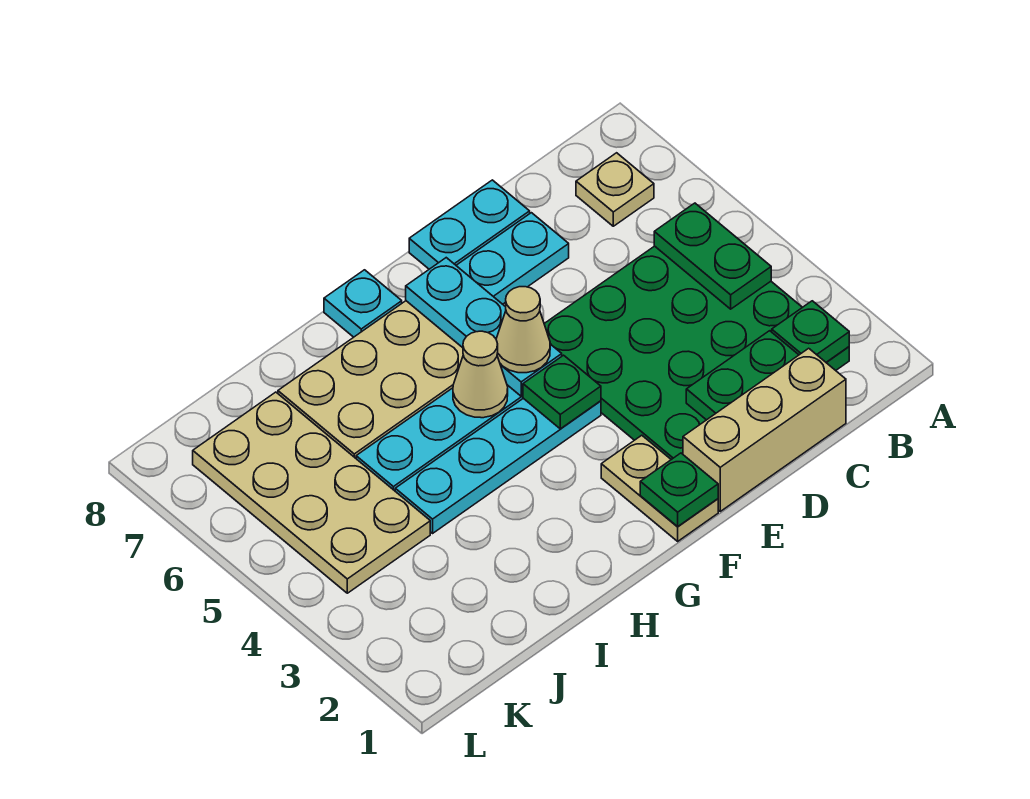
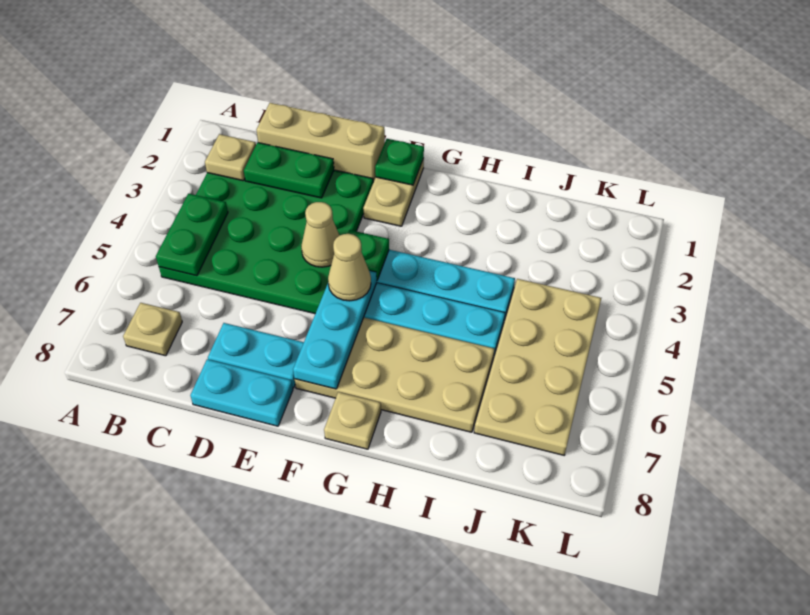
green 1x1 plate [772,301,849,362] -> tan 1x1 plate [205,134,256,181]
tan 1x1 cone [453,331,508,418] -> tan 1x1 cone moved to [301,202,340,267]
cyan 1x1 plate [324,270,402,337] -> tan 1x1 plate [324,392,381,449]

